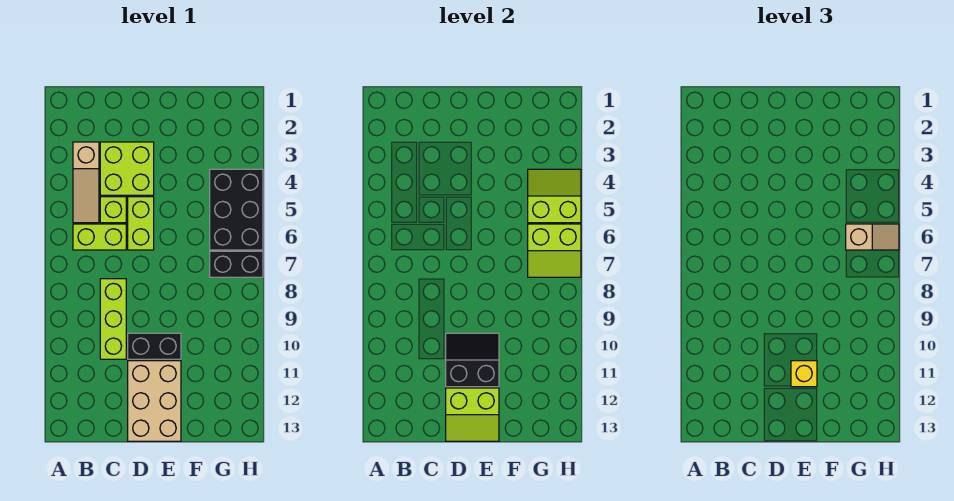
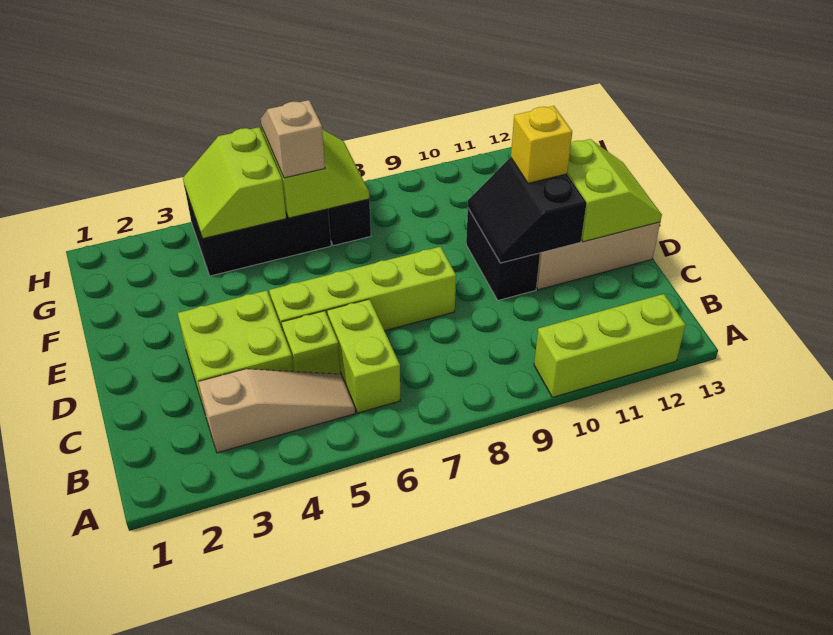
lime 1x3 brick [100,279,126,359] -> lime 1x3 brick moved to [534,294,686,397]
lime 1x2 brick [128,197,154,250] -> lime 1x4 brick [269,247,456,331]

